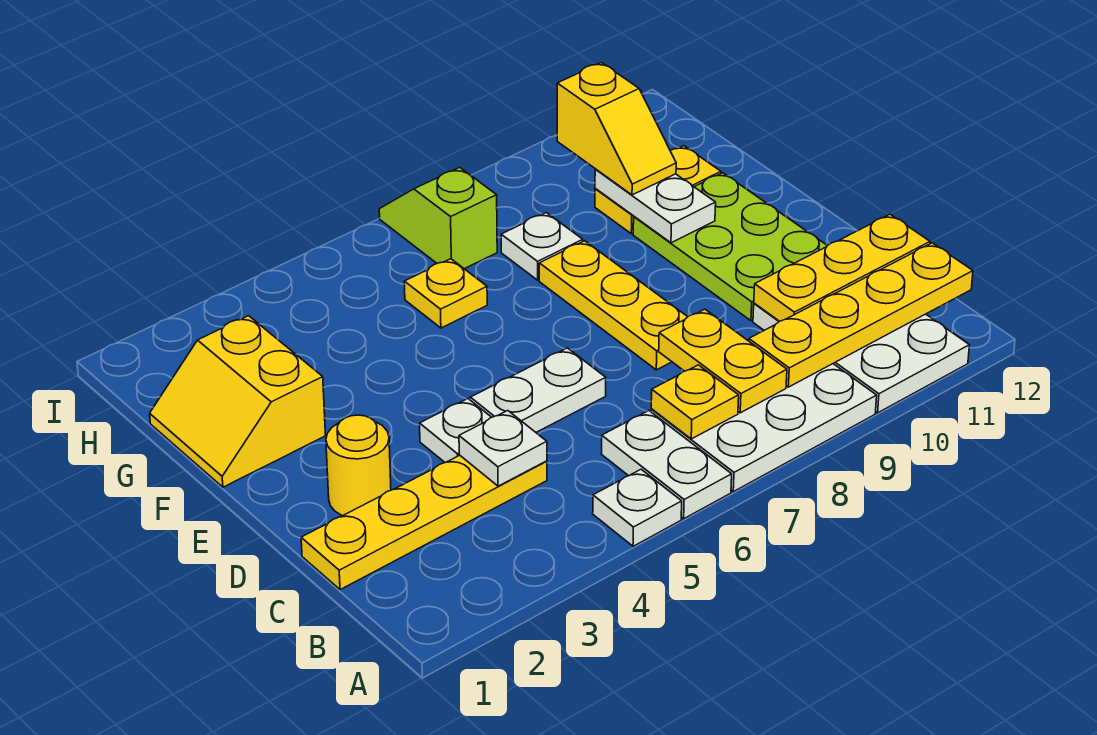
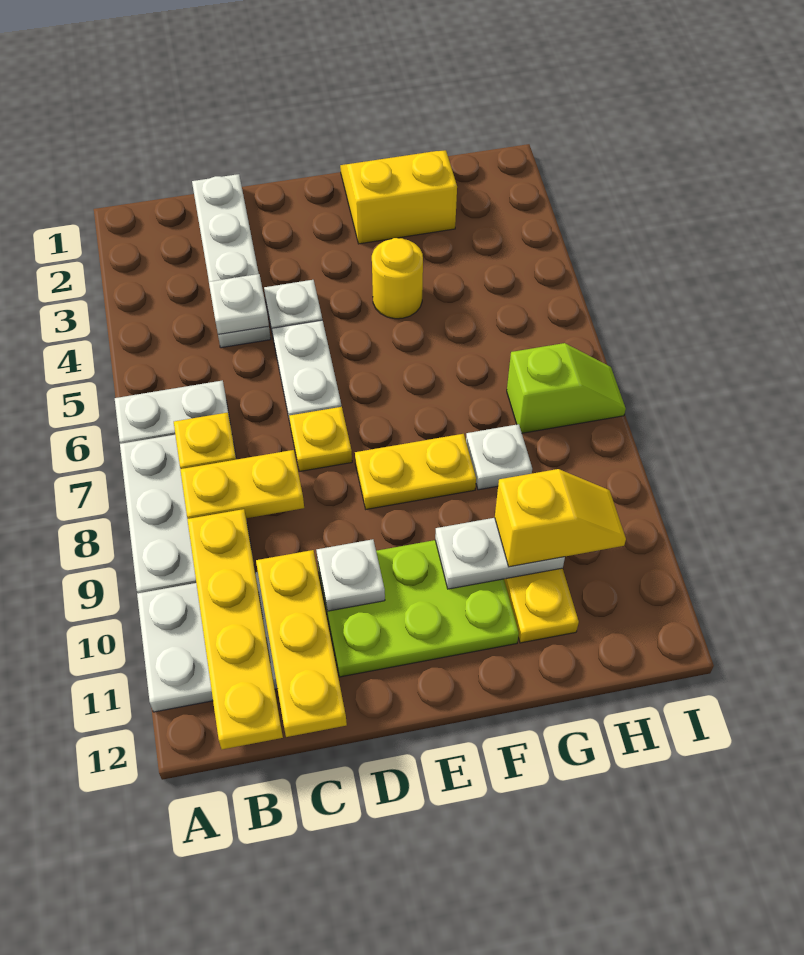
white 1x1 plate [593,469,682,546] -> white 1x1 plate moved to [317,539,385,611]
yellow 1x4 plate [301,455,547,590] -> white 1x4 plate [192,174,271,348]
yellow 1x1 round brick [326,415,391,516] -> yellow 1x1 round brick moved to [372,238,423,319]
yellow 1x3 plate [539,241,687,370] -> yellow 1x2 plate [355,434,476,509]
yellow 1x1 plate [404,259,487,328] -> yellow 1x1 plate moved to [289,407,352,472]
yellow 1x2 slope [557,63,676,195] -> yellow 1x2 slope turned to [495,469,626,567]

